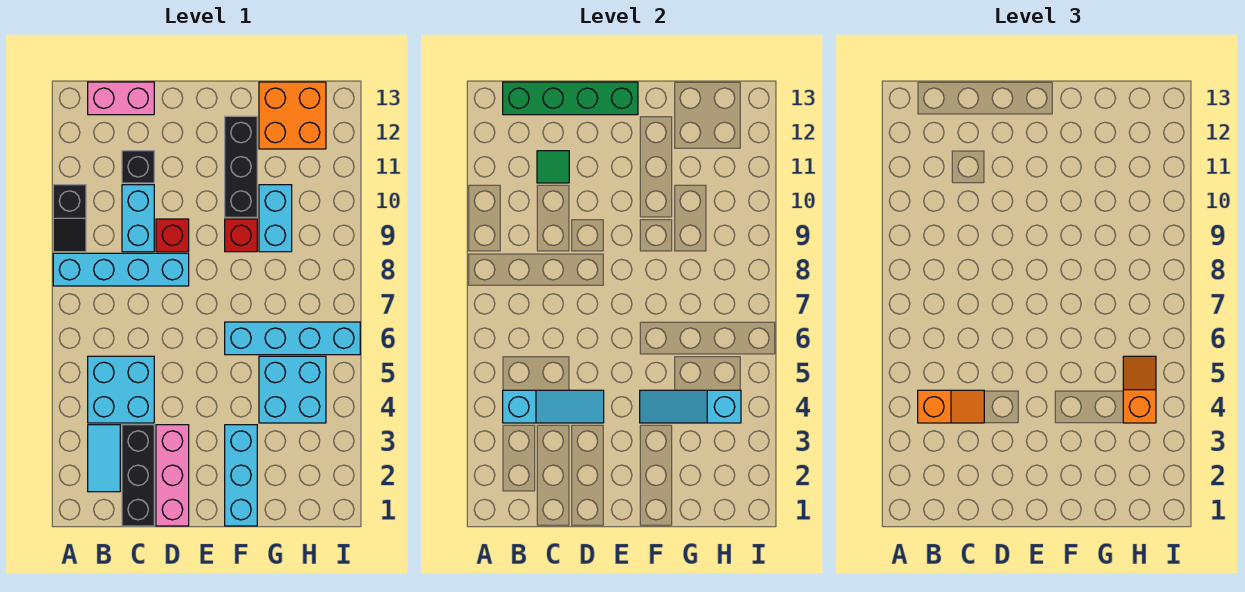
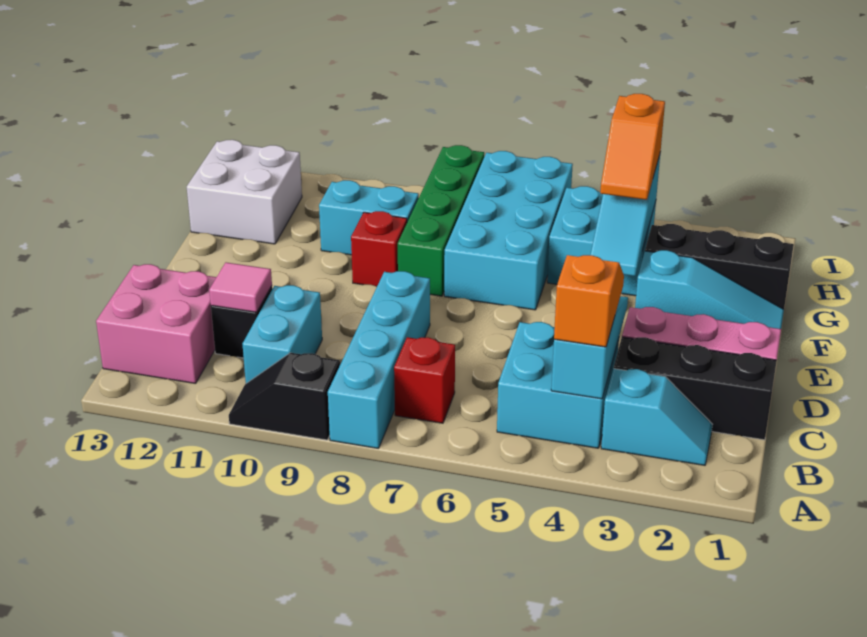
black 1x2 slope [53,185,86,252] -> black 1x2 slope turned to [229,353,340,440]
cyan 1x2 tile [88,425,120,492] -> cyan 1x2 slope [601,369,712,465]
pink 1x2 brick [88,82,154,115] -> pink 2x2 brick [96,264,216,384]
green 1x4 brick [503,82,638,115] -> green 1x4 brick moved to [398,145,484,296]
cyan 1x2 brick [122,185,154,252] -> cyan 1x2 brick turned to [243,285,322,383]
green 1x1 tile [537,151,569,183] -> pink 1x1 tile [209,262,272,312]
red 1x1 brick [156,219,189,252] -> red 1x1 brick moved to [394,337,455,423]
cyan 1x3 brick [225,425,257,526] -> cyan 1x3 slope [635,250,784,329]
cyan 1x4 brick [225,322,360,355] -> cyan 2x4 brick [444,151,573,310]
black 1x3 brick [225,116,257,217] -> black 1x3 brick moved to [645,224,794,309]
orange 2x2 brick [259,82,326,149] -> white 2x2 brick [187,140,302,244]
orange 1x2 slope [1123,356,1156,423] -> orange 1x2 slope turned to [600,94,665,200]

